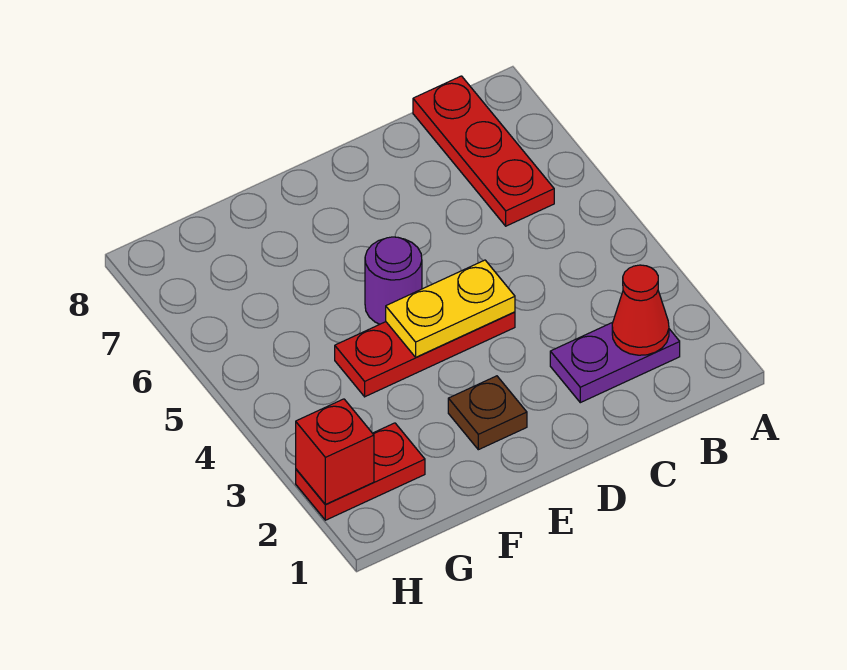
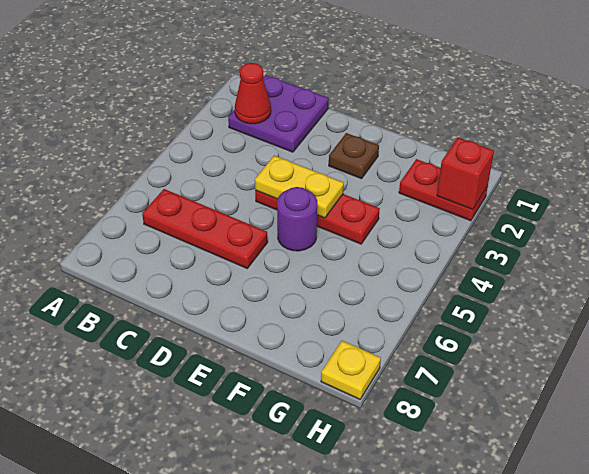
purple 1x2 plate [550,323,680,403] -> purple 2x2 plate [228,75,329,152]
red 1x3 plate [413,76,554,226] -> red 1x3 plate turned to [142,189,268,268]
none -> yellow 1x1 plate [321,341,381,399]

